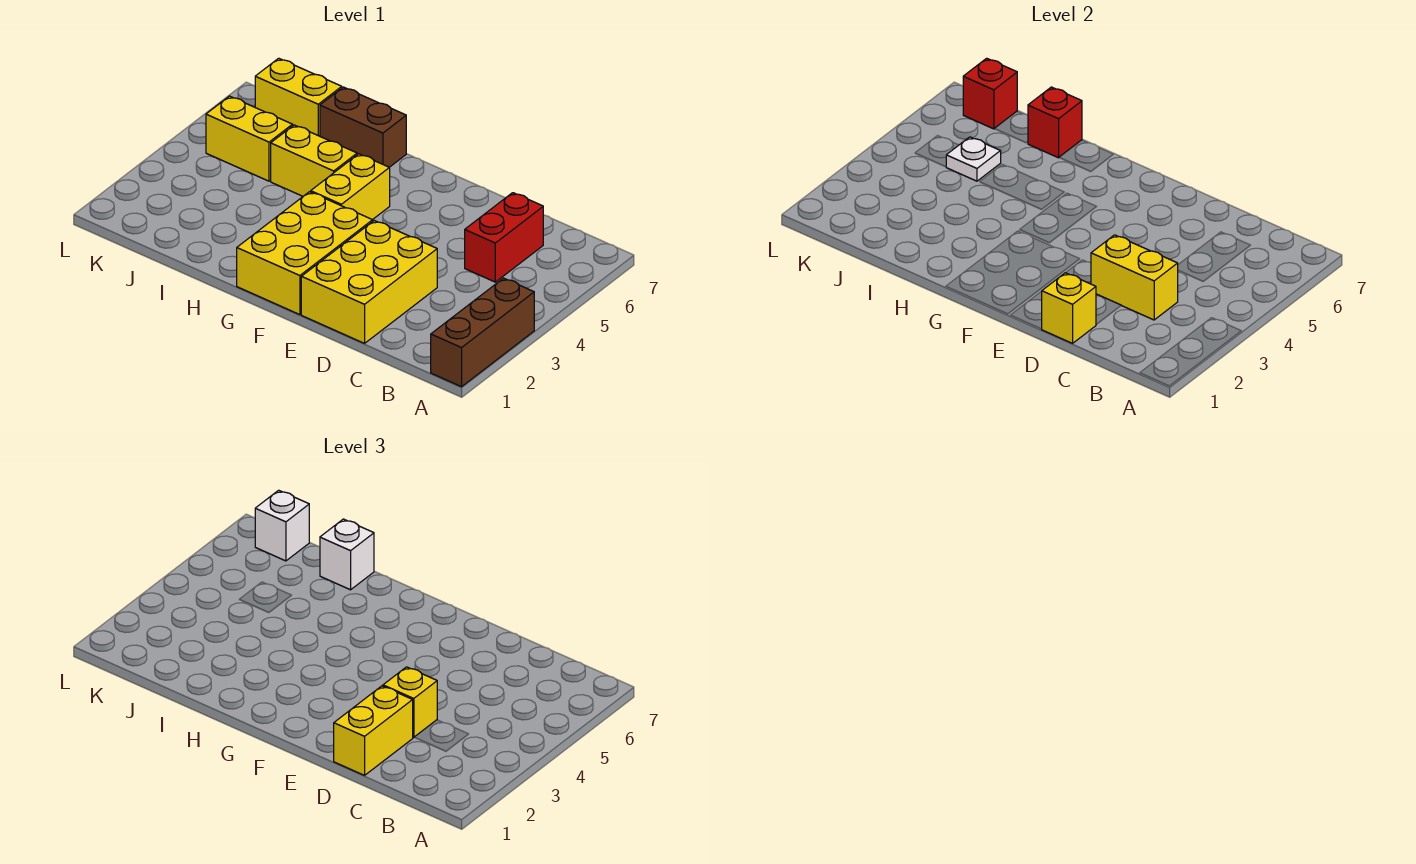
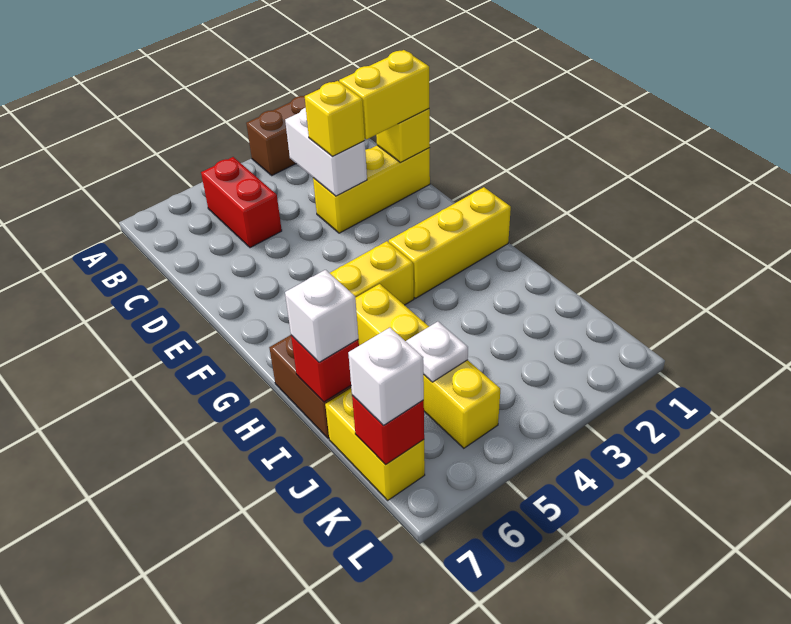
yellow 1x2 brick [1091,235,1178,320] -> white 1x2 brick [285,108,367,196]
red 1x2 brick [465,193,543,282] -> red 1x2 brick turned to [201,157,282,248]
yellow 2x3 brick [301,221,437,343] -> yellow 1x3 brick [313,145,430,233]
yellow 2x3 brick [237,192,373,315] -> yellow 1x3 brick [389,187,511,298]

